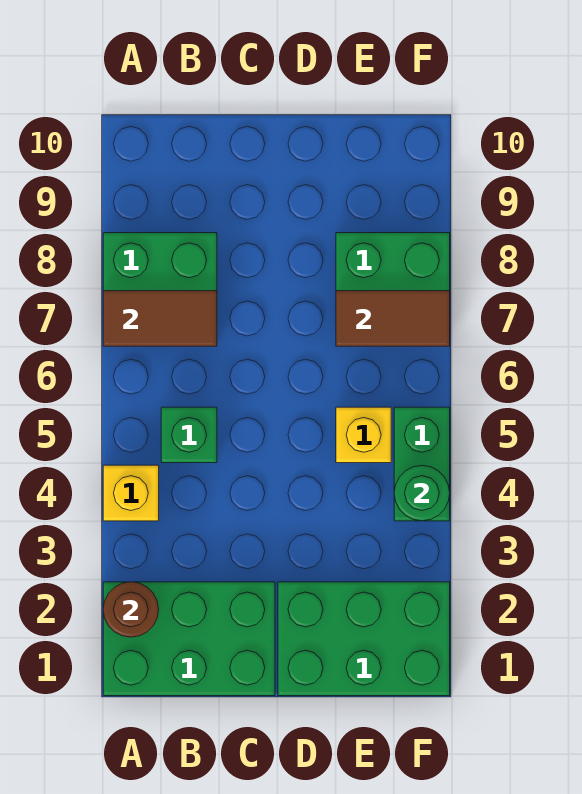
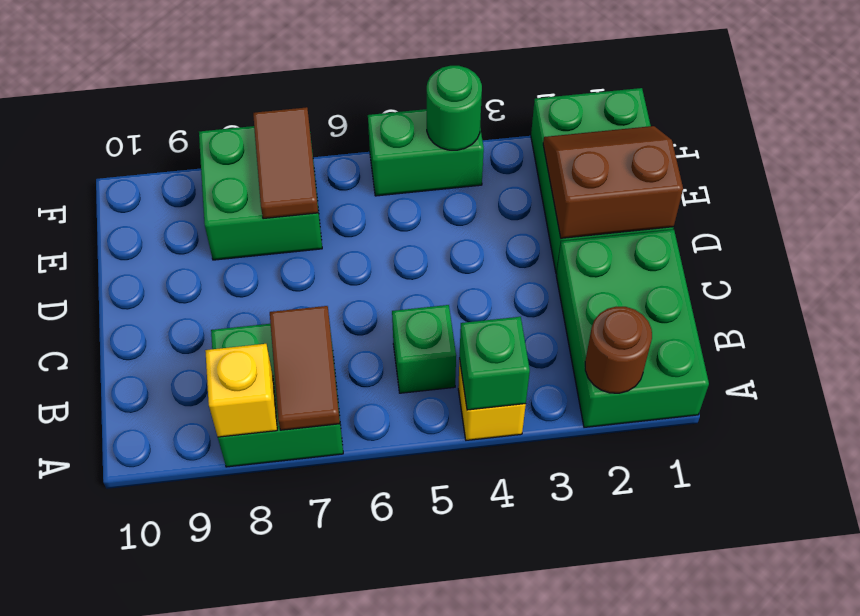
none -> green 1x1 brick [459,317,530,410]
none -> brown 2x2 slope [543,126,683,238]
yellow 1x1 brick [336,407,391,463] -> yellow 1x1 brick moved to [205,344,277,437]

